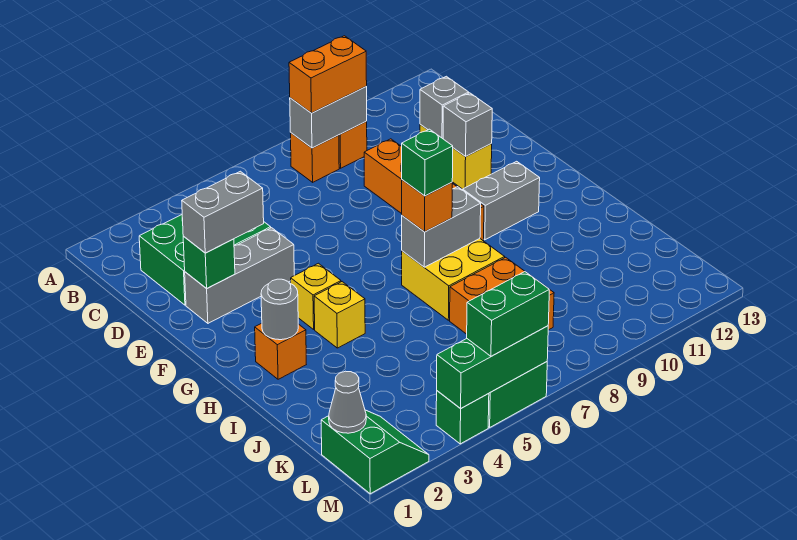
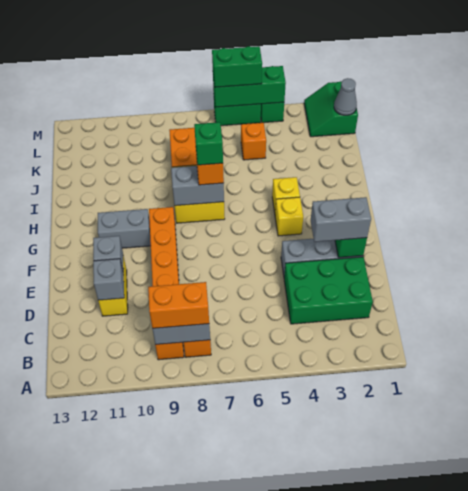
orange 1x1 brick [255,323,306,379] -> orange 1x1 brick moved to [241,123,266,160]
grey 1x1 round brick [261,279,298,340] -> none

